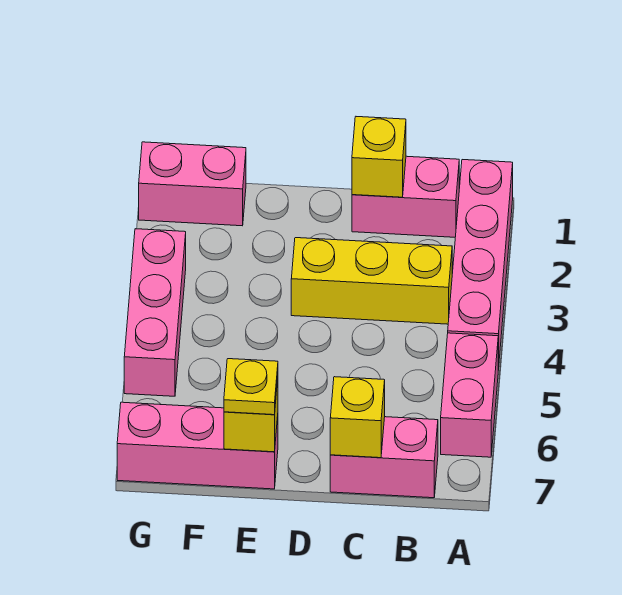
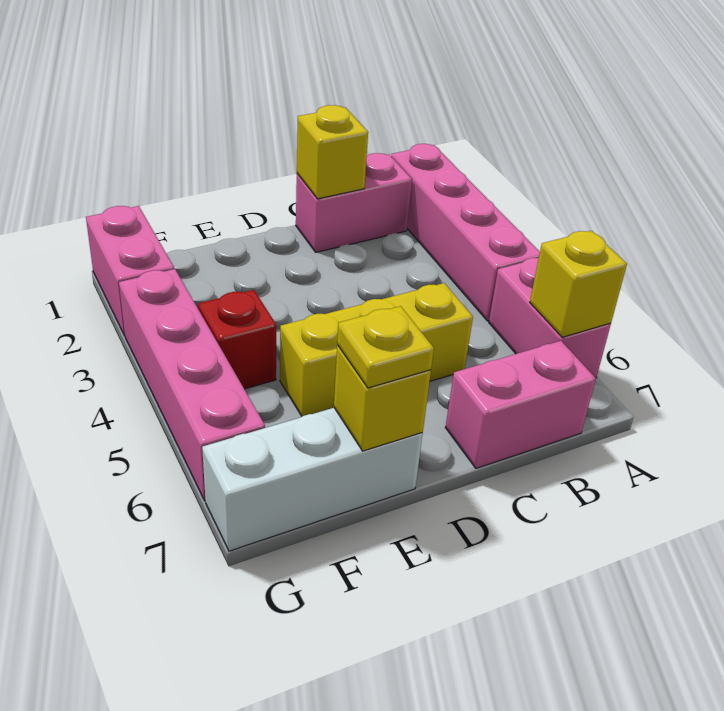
yellow 1x3 brick [291,238,452,324] -> yellow 1x3 brick moved to [280,283,473,416]
yellow 1x1 brick [330,377,385,458] -> yellow 1x1 brick moved to [530,231,627,337]
pink 1x3 brick [117,402,278,489] -> white 1x3 brick [202,408,423,551]
pink 1x2 brick [139,142,246,226] -> pink 1x2 brick turned to [86,206,174,336]
none -> red 1x1 brick [198,290,276,389]
pink 1x3 brick [124,229,186,396] -> pink 1x4 brick [119,269,265,501]

